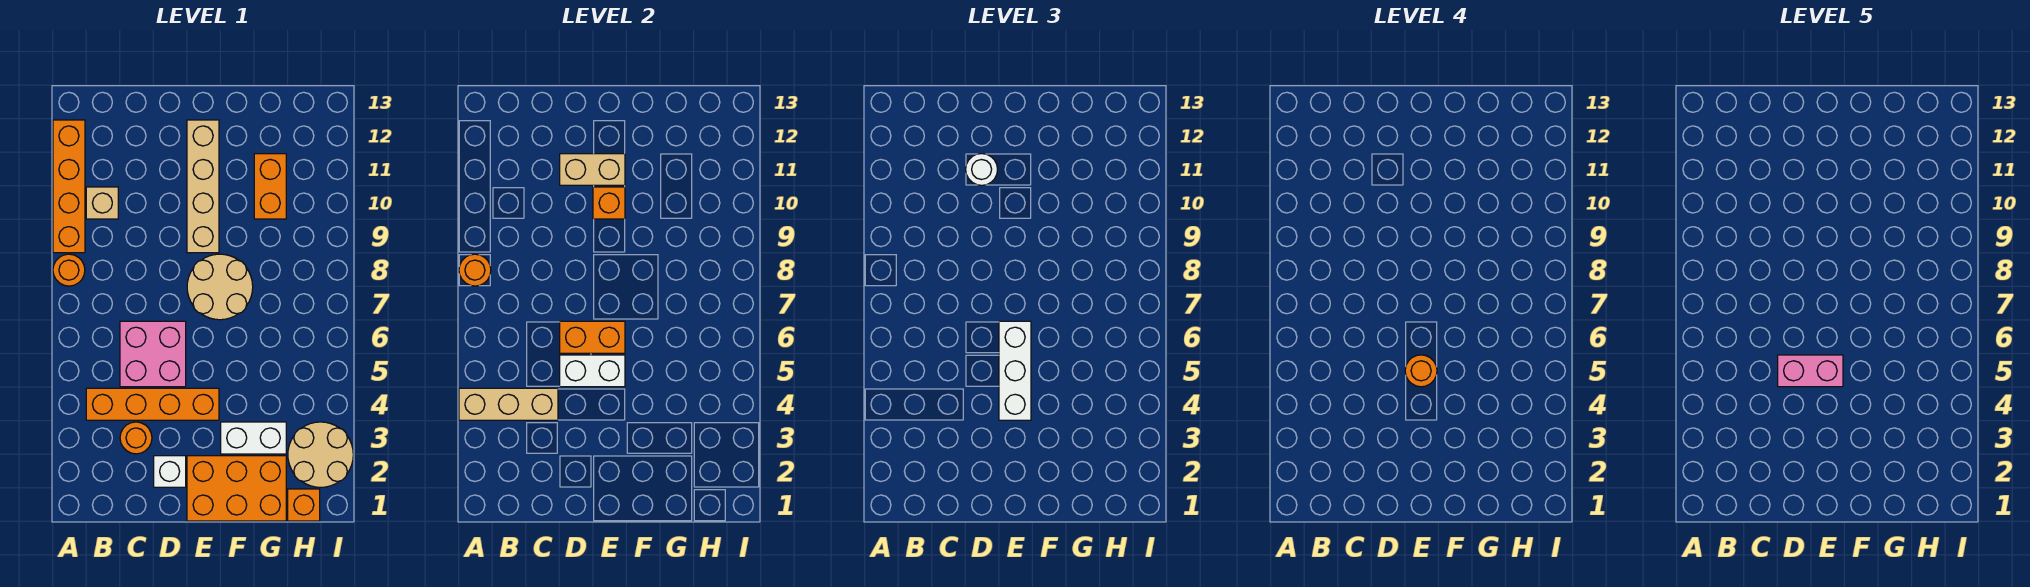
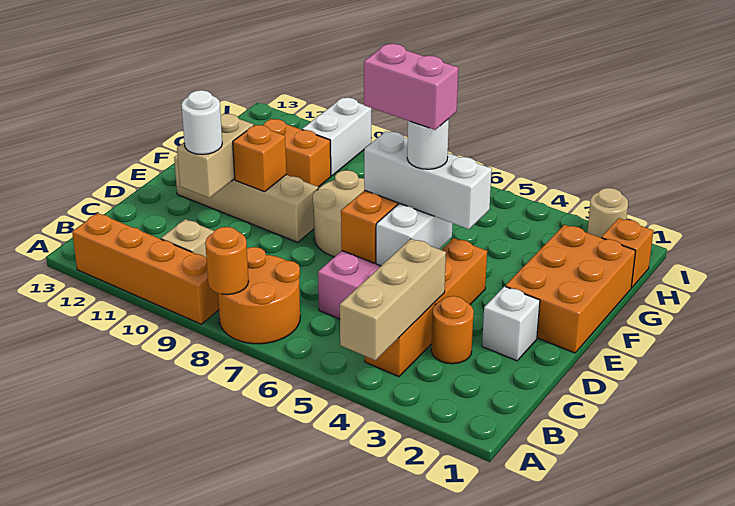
orange 1x1 round brick [53,254,85,286] -> orange 2x2 round brick [218,247,300,344]
pink 1x2 brick [1778,355,1843,387] -> pink 1x2 brick turned to [364,44,458,130]
orange 1x1 round brick [1405,355,1437,387] -> white 1x1 round brick [407,119,449,169]
white 1x2 brick [221,422,286,454] -> white 1x2 brick moved to [302,98,371,176]
tan 2x2 round brick [288,422,353,487] -> tan 1x1 round brick [587,188,628,238]

